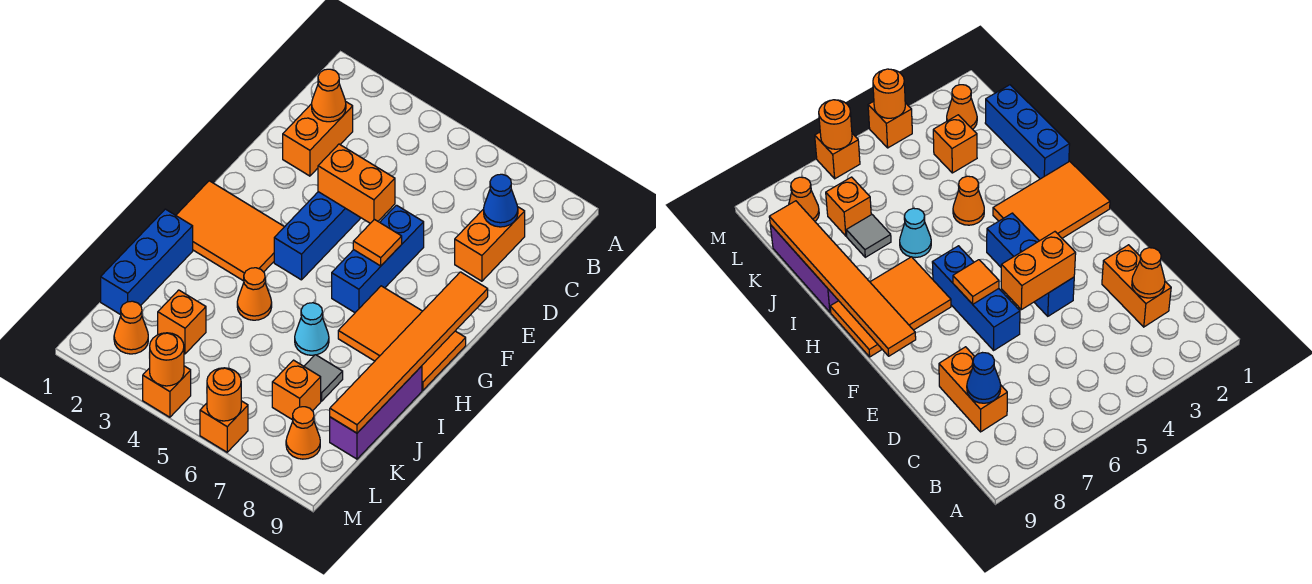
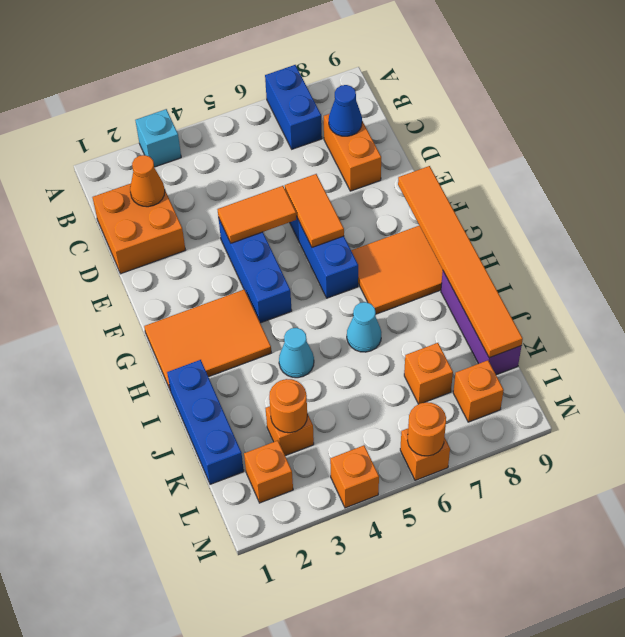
none -> cyan 1x1 brick [135,109,181,167]
none -> blue 1x2 brick [265,65,322,149]
orange 1x2 brick [283,101,353,176] -> orange 2x2 brick [92,184,185,274]
orange 1x2 brick [318,144,395,223] -> orange 1x2 tile [218,186,297,243]
orange 1x1 tile [353,219,402,266] -> orange 1x2 tile [285,174,344,247]
orange 1x1 cone [237,268,272,320] -> cyan 1x1 cone [279,328,314,378]
grey 1x1 tile [304,355,343,401] -> none
orange 1x1 cone [114,301,148,354] -> orange 1x1 brick [244,441,293,503]
orange 1x1 cone [286,407,320,459] -> orange 1x1 brick [453,360,504,422]
orange 1x1 round brick [150,333,184,386] -> orange 1x1 round brick moved to [269,379,307,433]

